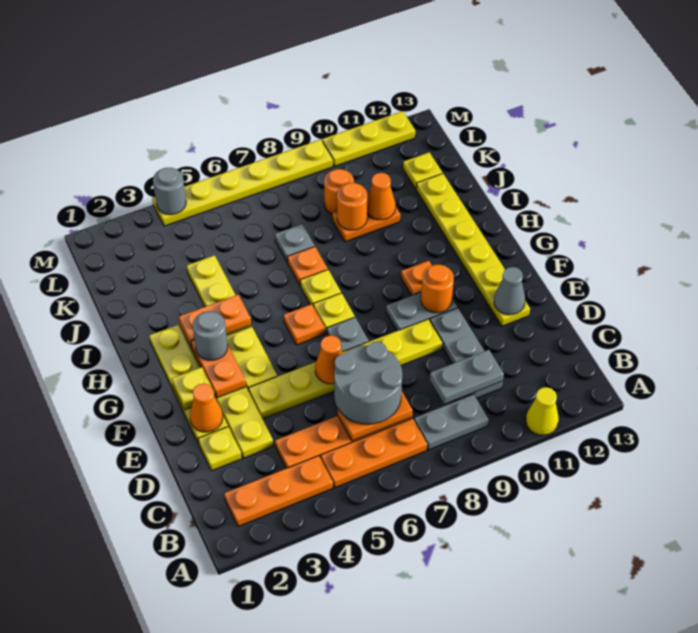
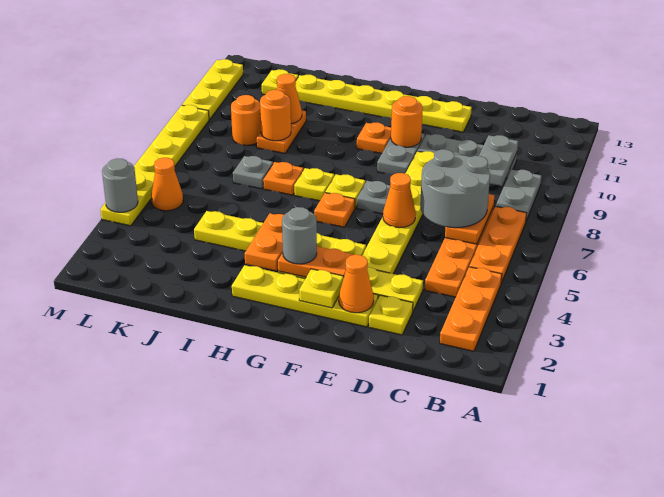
yellow 1x1 cone [526,387,559,435] -> none
grey 1x1 cone [494,267,525,315] -> none
none -> orange 1x1 cone [151,158,183,211]

